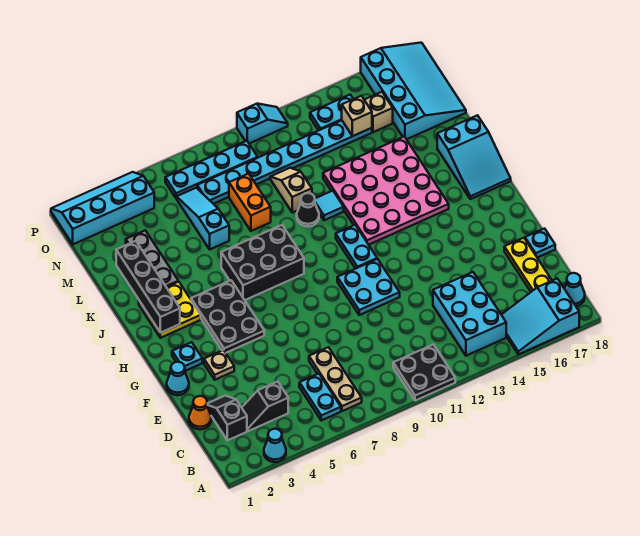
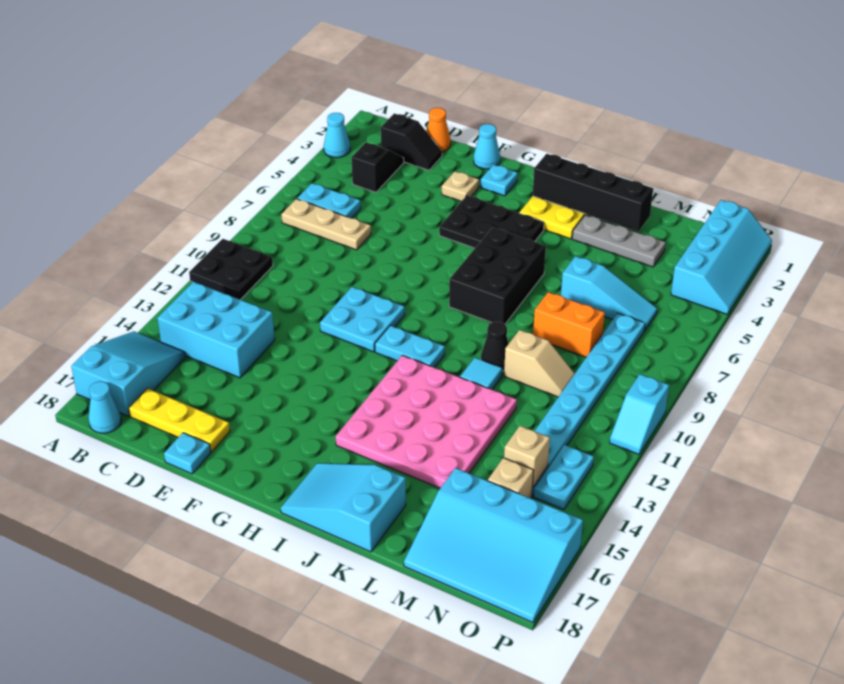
cyan 1x4 plate [165,141,258,198] -> none

